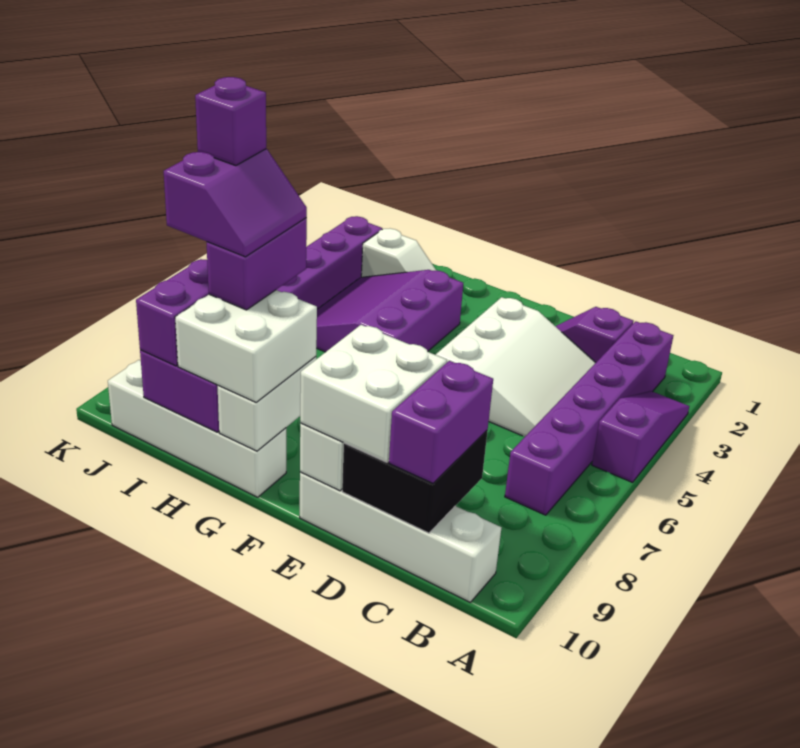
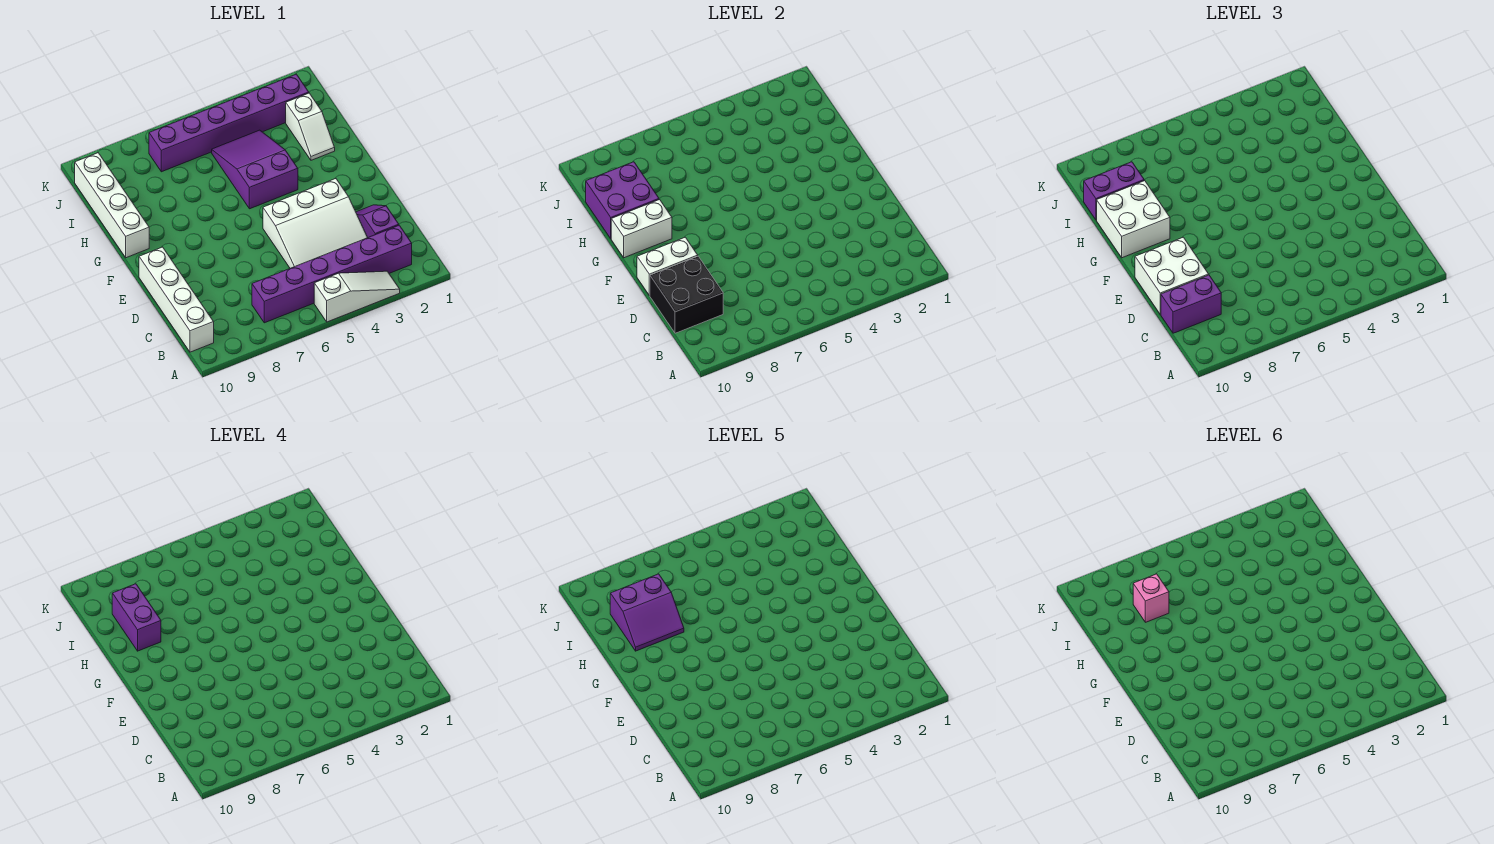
purple 1x3 slope [592,391,690,482] -> white 1x3 slope [314,271,400,322]
purple 3x3 slope [316,270,463,352] -> purple 2x3 slope [212,130,298,209]
purple 1x2 brick [207,218,307,310] -> purple 1x2 brick turned to [112,584,161,651]
purple 1x1 brick [195,77,266,166] -> pink 1x1 brick [1133,574,1169,622]

